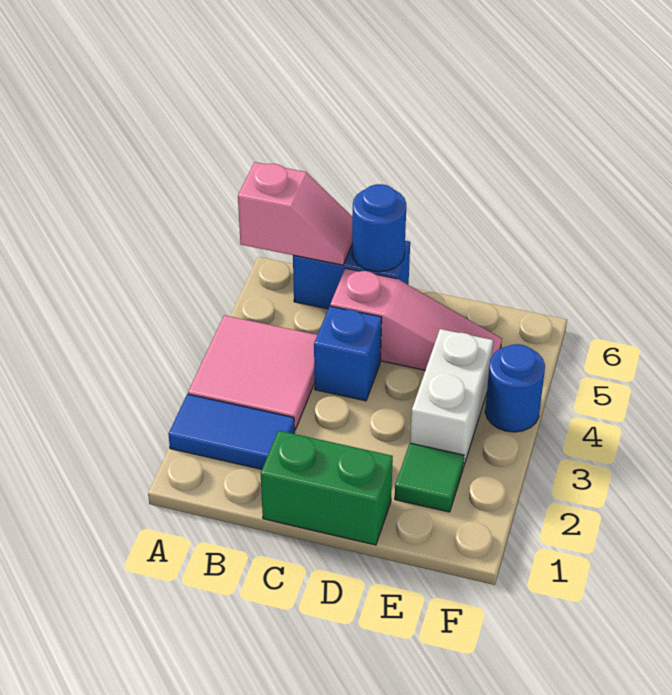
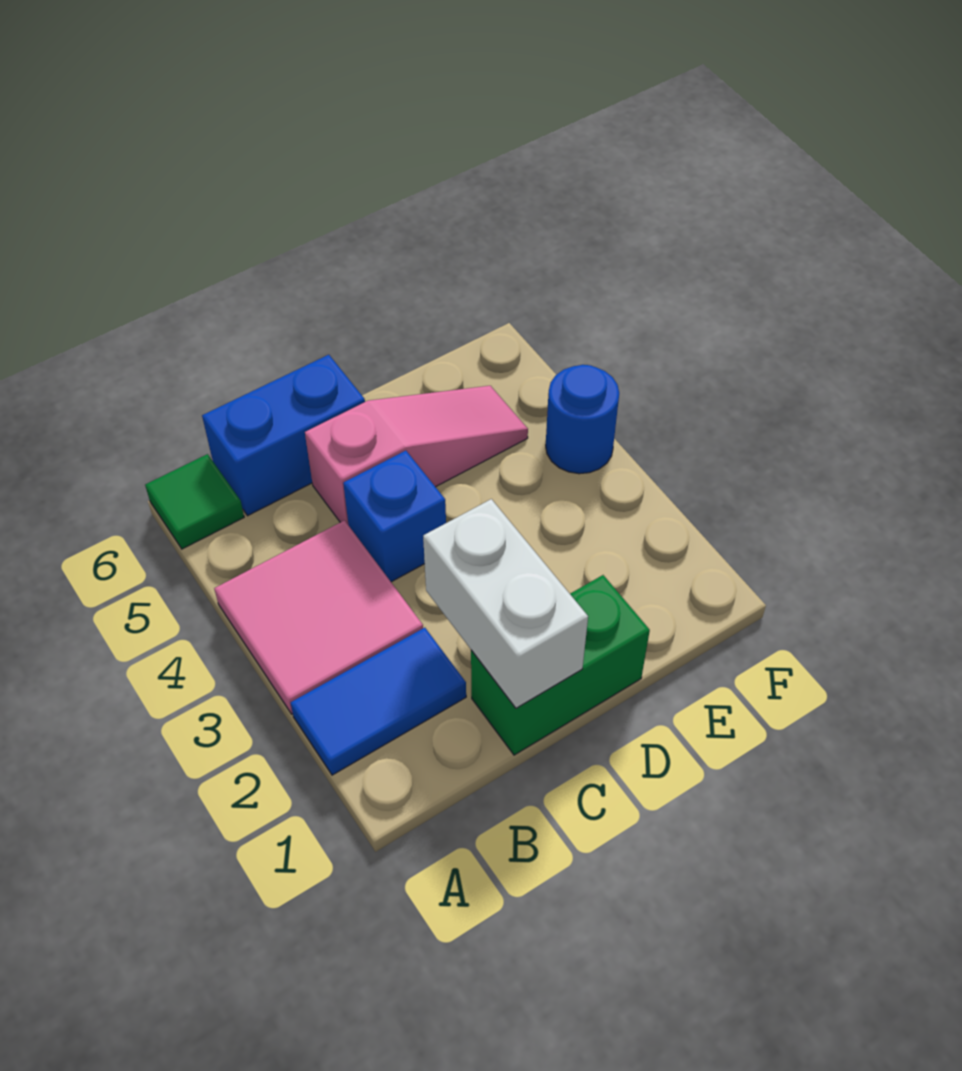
pink 1x2 slope [238,162,352,265] -> none
blue 1x1 round brick [352,184,406,272] -> none
green 1x1 tile [395,443,464,512] -> green 1x1 tile moved to [145,454,244,549]
white 1x2 brick [410,329,493,467] -> white 1x2 brick moved to [423,499,588,708]

